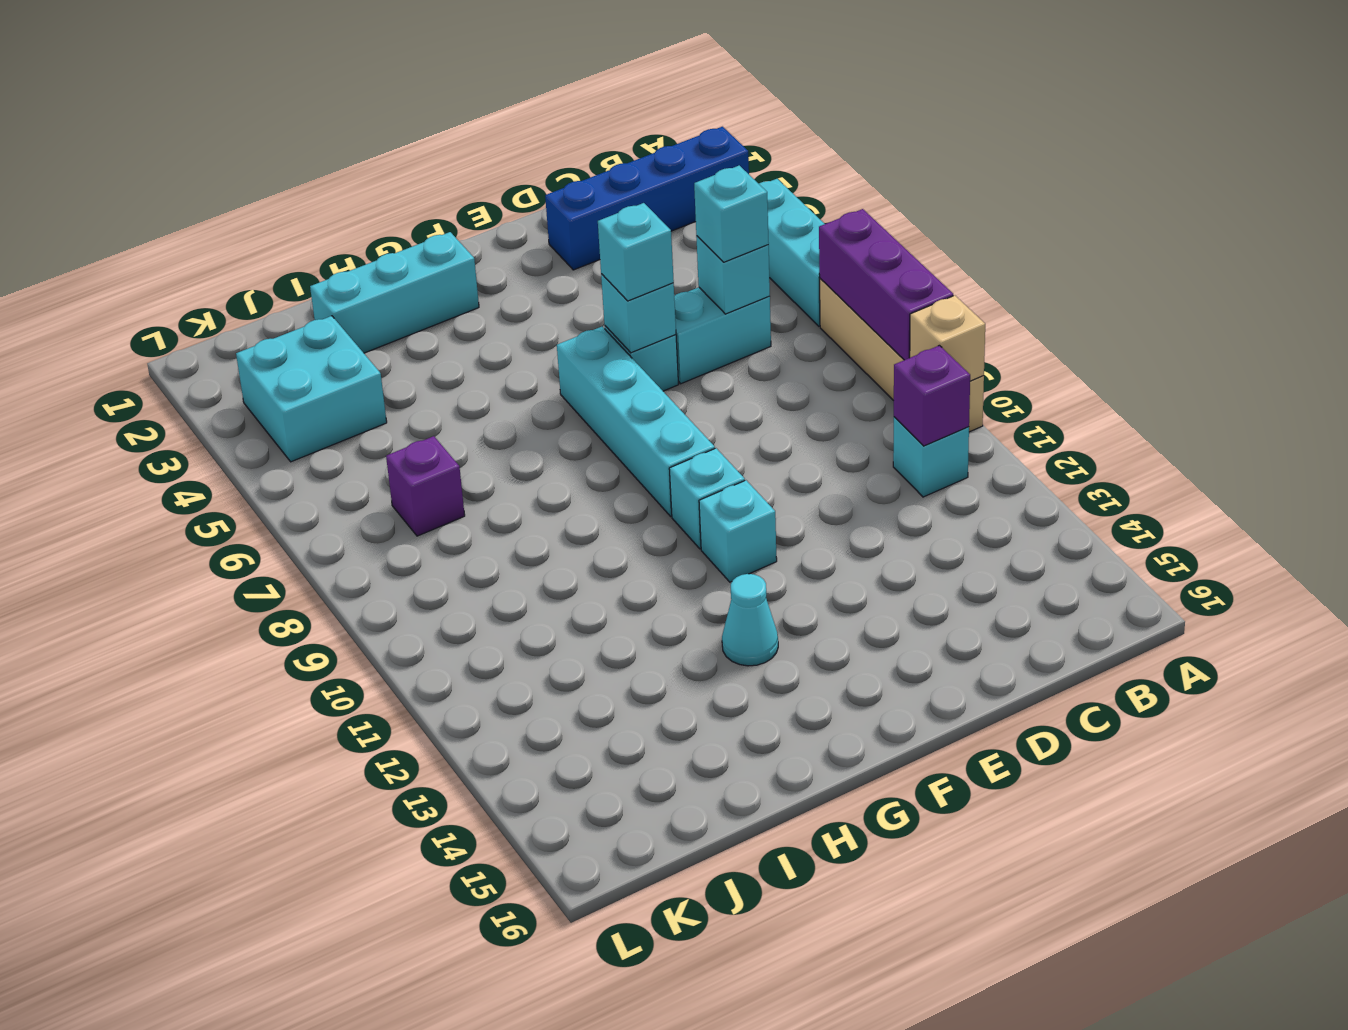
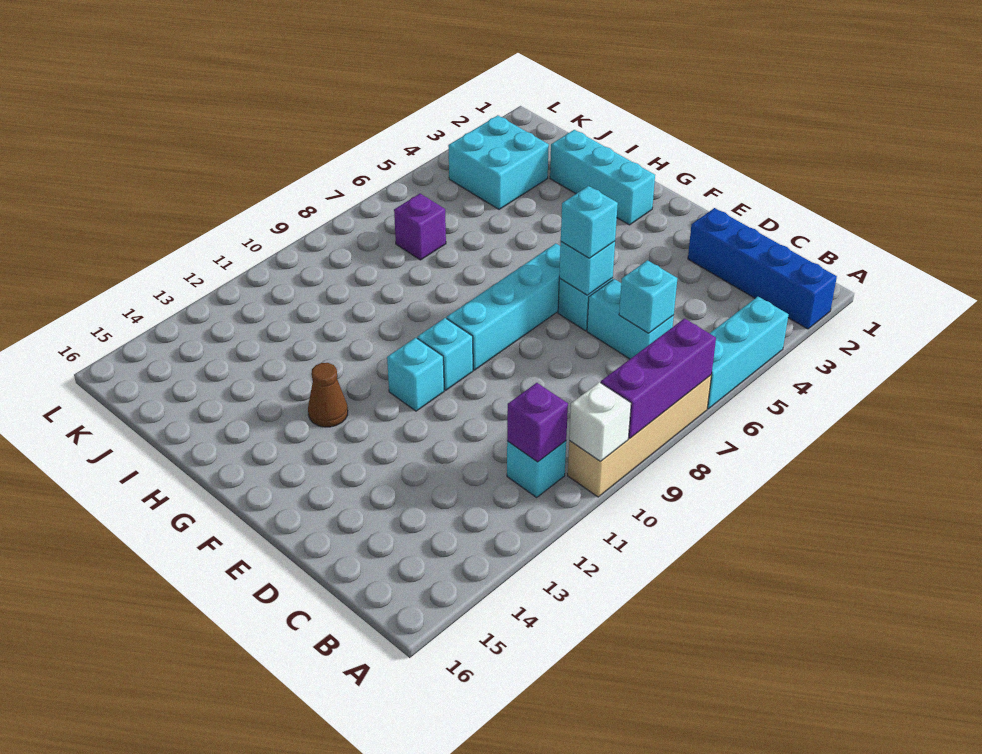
tan 1x1 brick [910,295,985,381] -> white 1x1 brick [569,382,631,462]
cyan 1x1 brick [694,165,769,262] -> none
cyan 1x1 cone [722,574,778,666] -> brown 1x1 cone [308,363,348,427]

